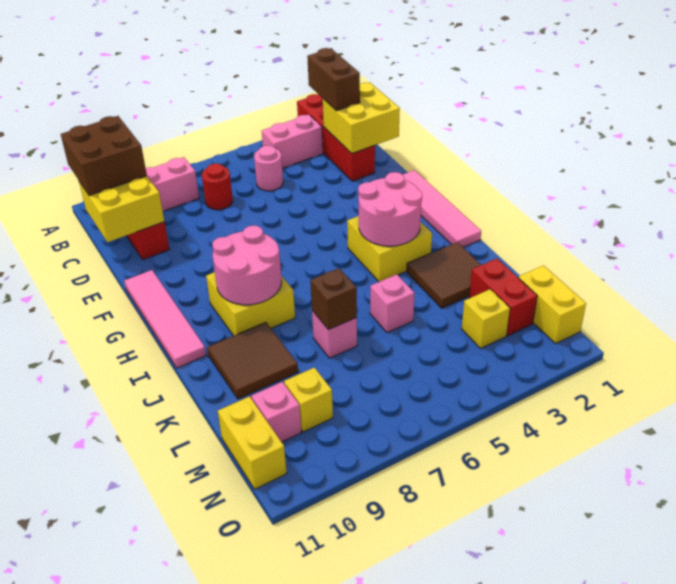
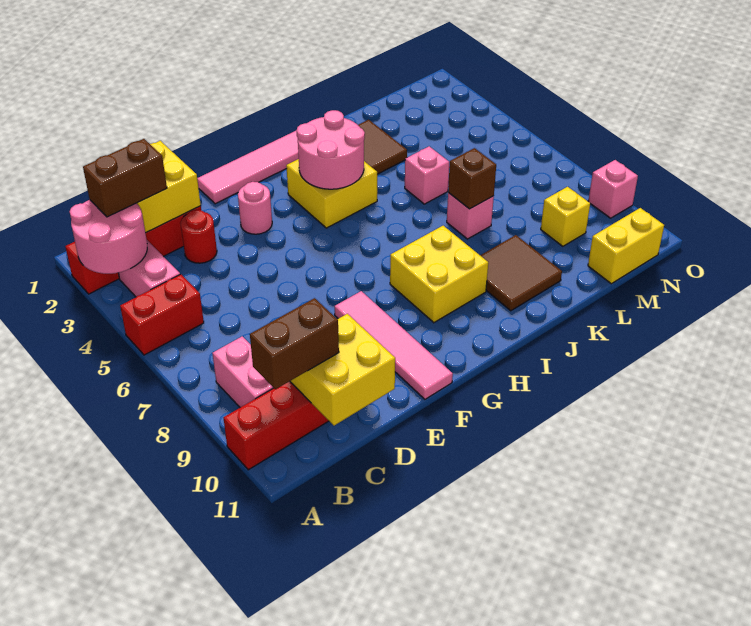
brown 2x2 brick [61,116,147,196] -> brown 1x2 brick [250,298,339,389]
pink 1x1 round brick [254,145,283,191] -> pink 1x1 round brick moved to [238,182,272,234]
red 1x1 round brick [202,163,233,210] -> red 1x1 round brick moved to [180,210,217,263]
pink 1x4 tile [124,270,206,368] -> pink 1x4 tile turned to [335,291,453,399]
pink 2x2 round brick [212,225,282,305] -> pink 2x2 round brick moved to [70,200,147,274]
red 1x2 brick [469,259,537,336] -> red 1x2 brick moved to [120,274,204,355]
yellow 1x2 brick [518,265,586,344] -> none
yellow 1x1 brick [462,289,510,348] -> none
pink 1x1 brick [251,382,301,442] -> pink 1x1 brick moved to [588,160,638,218]

